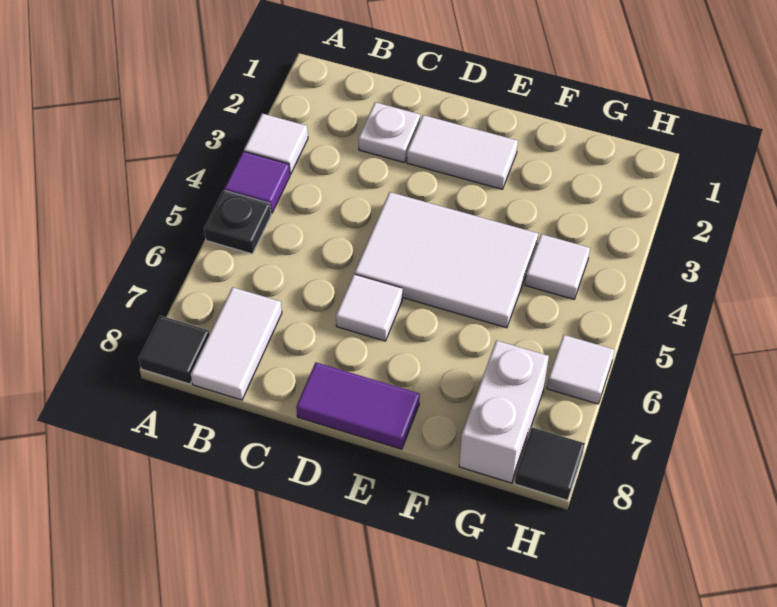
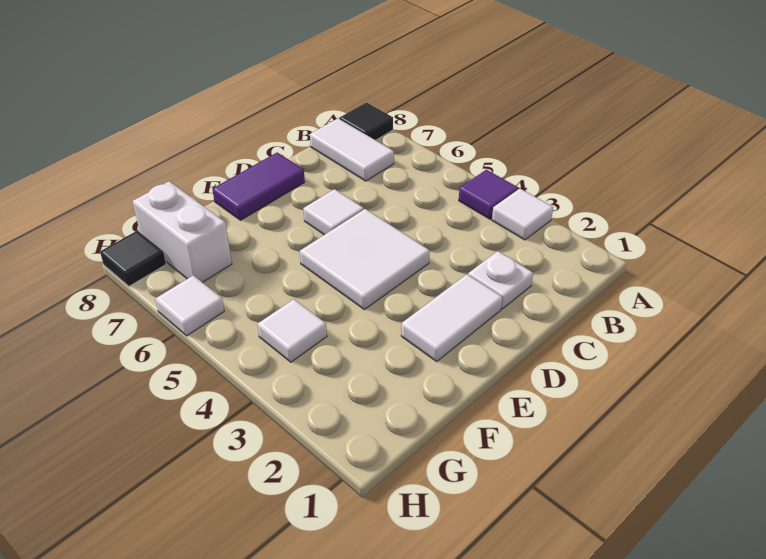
black 1x1 plate [204,190,271,254] -> none
white 2x3 tile [355,192,538,328] -> white 2x2 tile [300,209,430,309]

